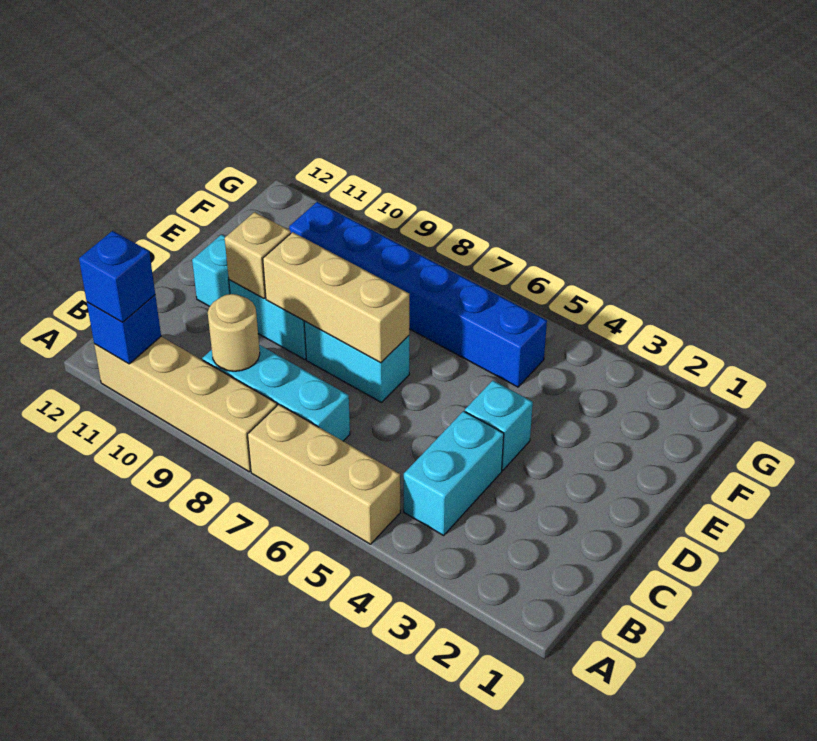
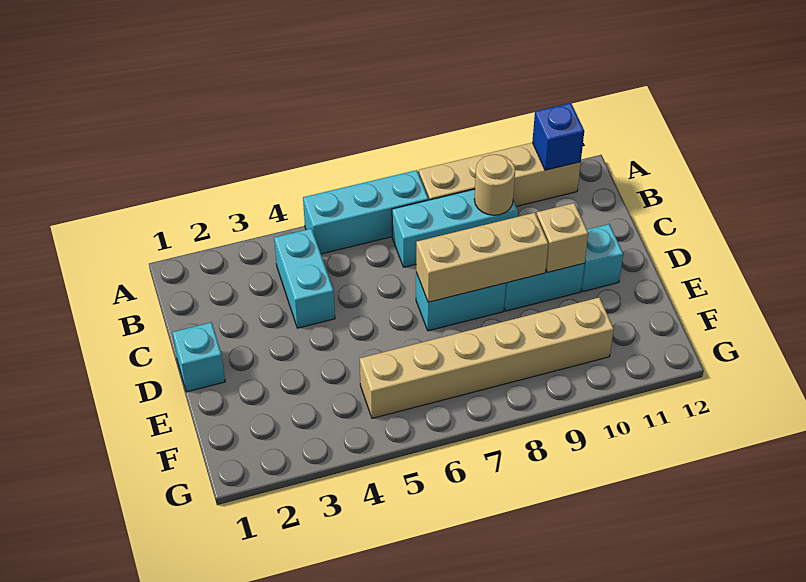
tan 1x3 brick [248,404,400,544] -> cyan 1x3 brick [303,170,428,254]
blue 1x1 brick [79,231,155,322] -> none
cyan 1x1 brick [465,380,533,470] -> cyan 1x1 brick moved to [172,322,225,392]
blue 1x6 brick [289,202,547,387] -> tan 1x6 brick [360,297,614,418]

